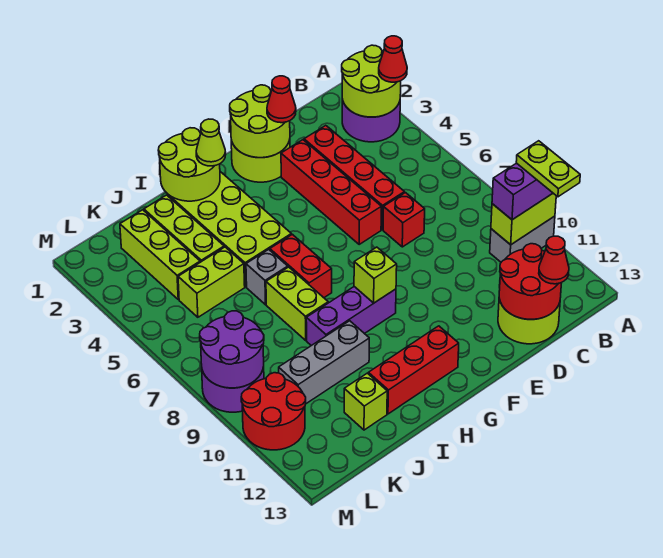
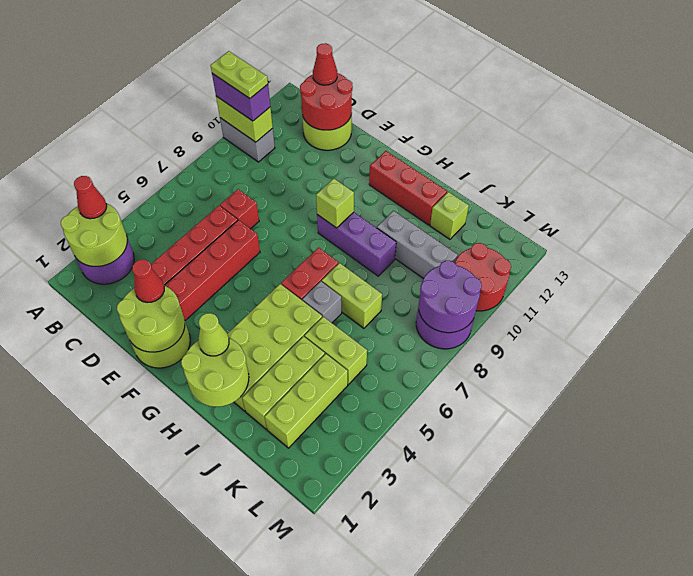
lime 1x2 plate [516,141,580,197] -> lime 1x2 plate turned to [211,51,268,98]
lime 1x2 brick [266,267,328,340] -> lime 1x2 brick turned to [322,263,382,328]

